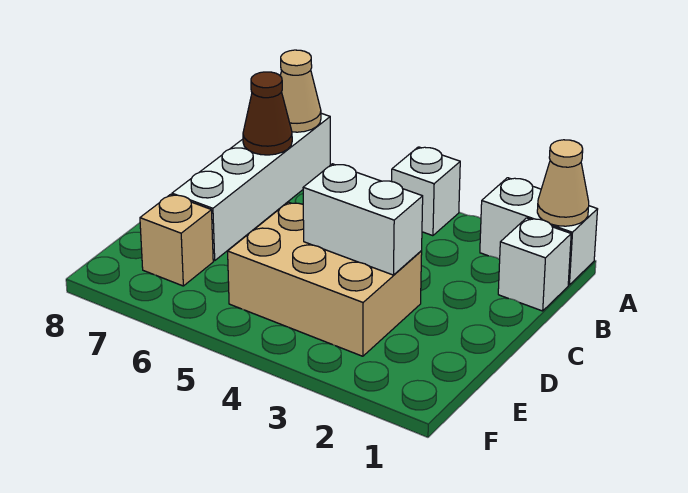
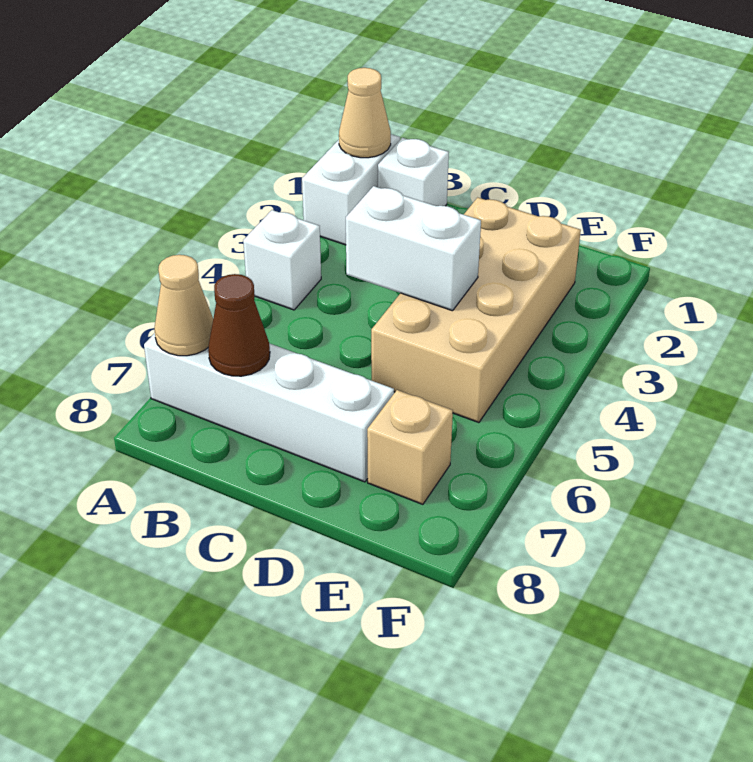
tan 2x3 brick [228,202,422,356] -> tan 2x4 brick [371,197,581,423]
white 1x2 brick [303,164,423,275] -> white 1x2 brick turned to [346,186,481,311]

